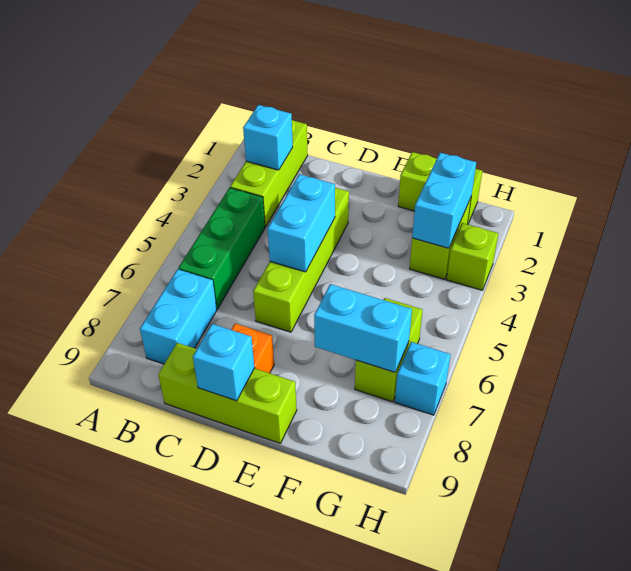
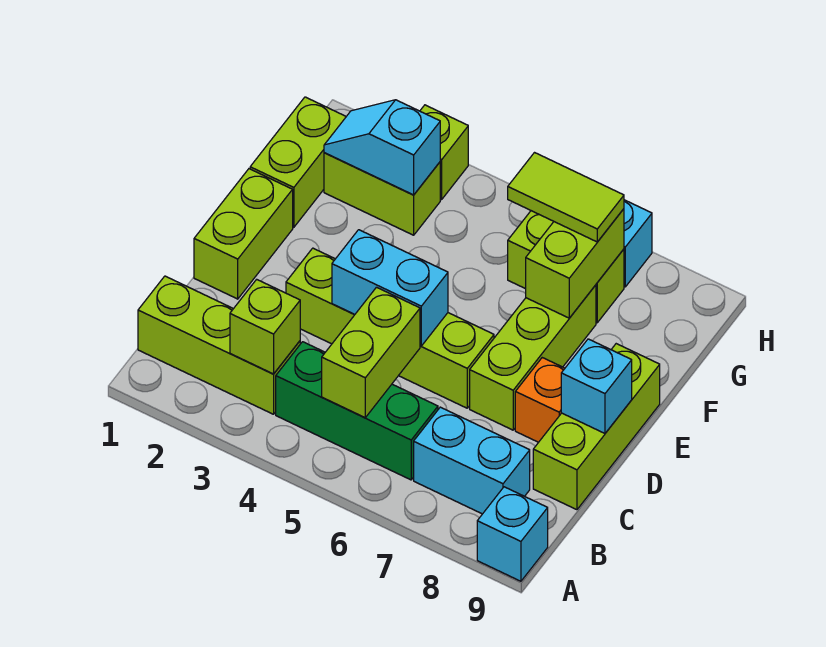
cyan 1x1 brick [243,105,293,170] -> cyan 1x1 brick moved to [477,487,548,581]
none -> lime 1x1 brick [230,279,300,374]
none -> lime 1x2 brick [322,287,420,417]
none -> lime 1x2 brick [194,169,293,299]
none -> lime 1x3 brick [470,285,596,430]
cyan 1x2 brick [314,284,412,372] -> lime 1x2 brick [526,209,624,318]
cyan 1x2 brick [412,153,476,248] -> cyan 1x2 slope [324,100,440,195]
none -> lime 1x2 tile [508,153,624,242]

